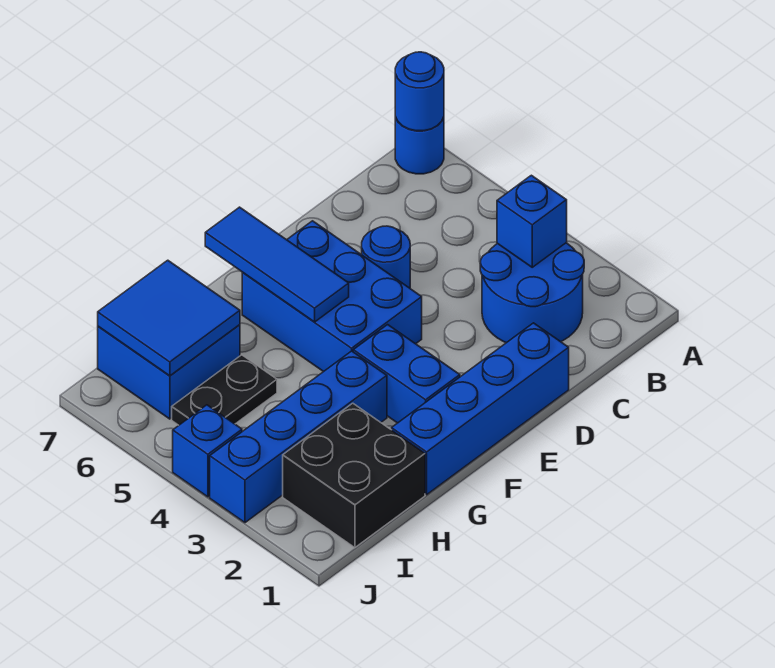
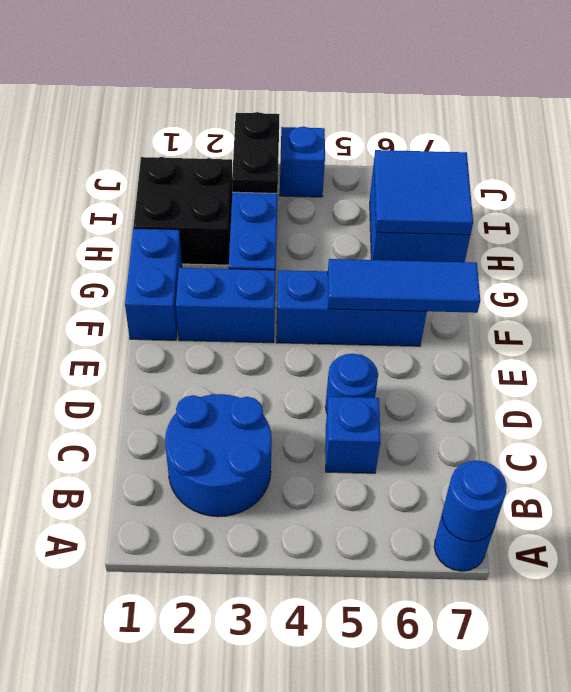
blue 1x1 brick [497,175,567,267] -> blue 1x1 brick moved to [326,397,380,473]
blue 1x4 brick [392,323,569,494] -> blue 1x2 brick [125,228,182,340]
blue 2x3 brick [242,221,422,372] -> blue 1x3 brick [276,270,427,346]
black 1x2 plate [172,355,277,425] -> black 1x2 plate moved to [232,112,280,193]

